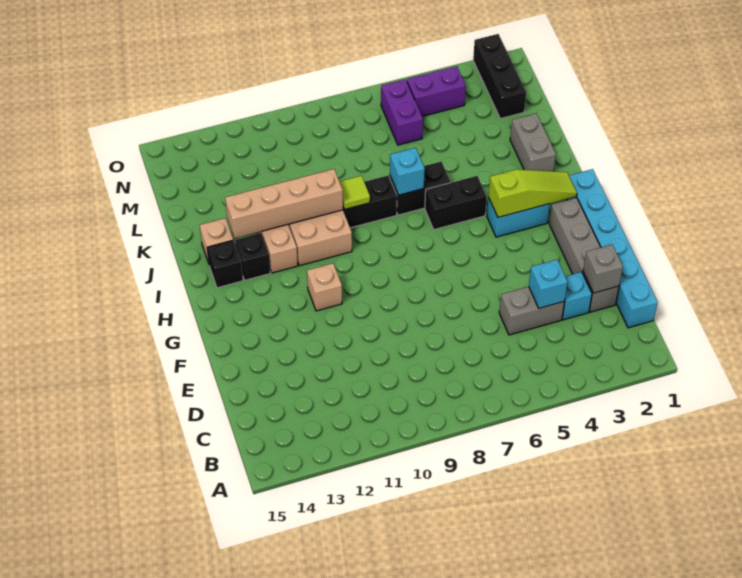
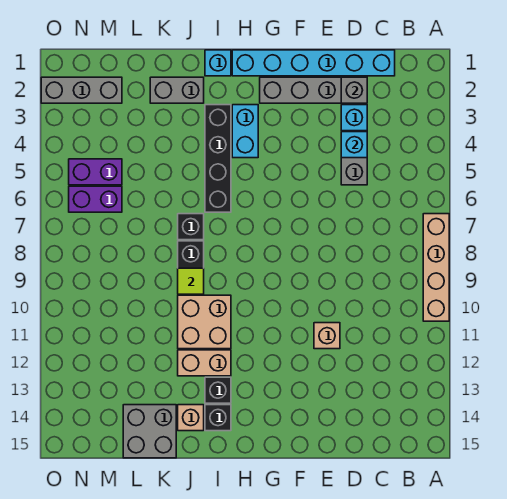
tan 1x1 brick [307,263,342,311] -> tan 1x1 brick moved to [314,323,340,349]
lime 1x3 slope [489,169,577,217] -> none
black 1x2 brick [425,176,487,230] -> black 1x4 brick [205,105,231,212]
black 1x2 brick [390,161,451,215] -> black 1x1 brick [178,214,204,240]
cyan 1x1 brick [390,148,425,195] -> cyan 1x1 brick moved to [205,50,231,76]
tan 1x4 brick [225,169,343,238] -> tan 1x4 brick moved to [423,214,449,321]
none -> grey 2x2 brick [123,405,176,458]
black 1x3 brick [473,34,526,119] -> grey 1x3 brick [41,77,122,103]
purple 1x2 brick [407,66,466,116] -> purple 1x2 brick turned to [69,159,122,185]

